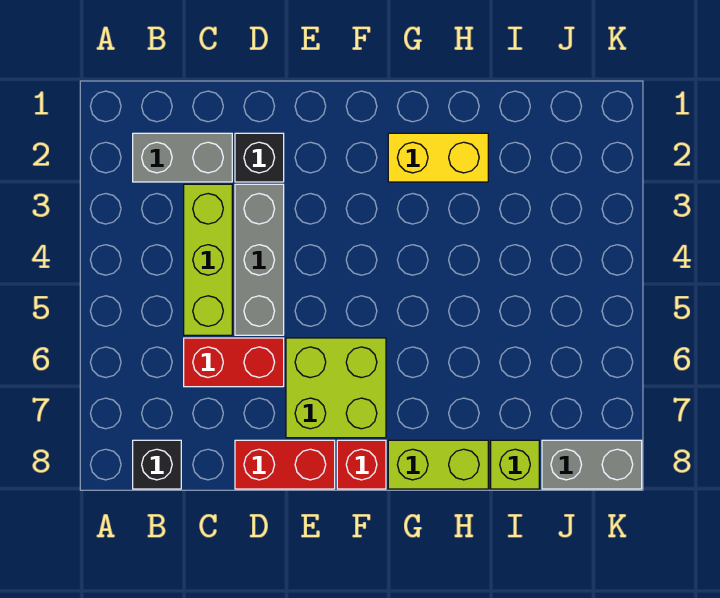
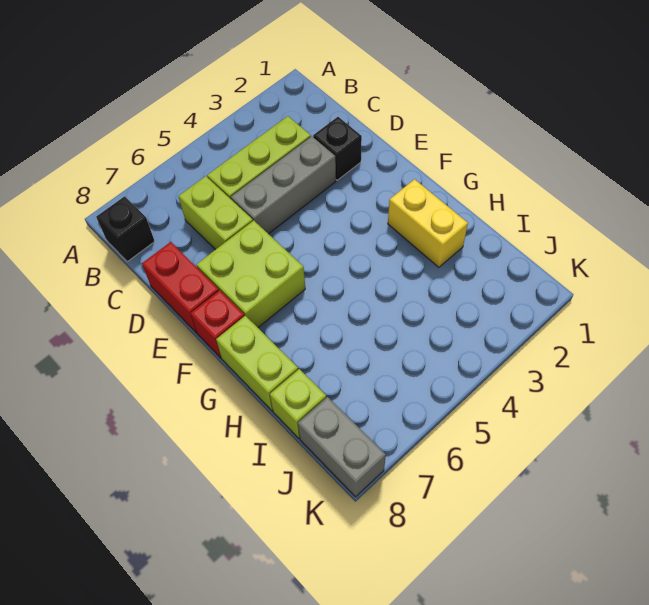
grey 1x2 brick [133,133,232,182] -> none
red 1x2 brick [184,338,284,387] -> lime 1x2 brick [178,176,253,250]

